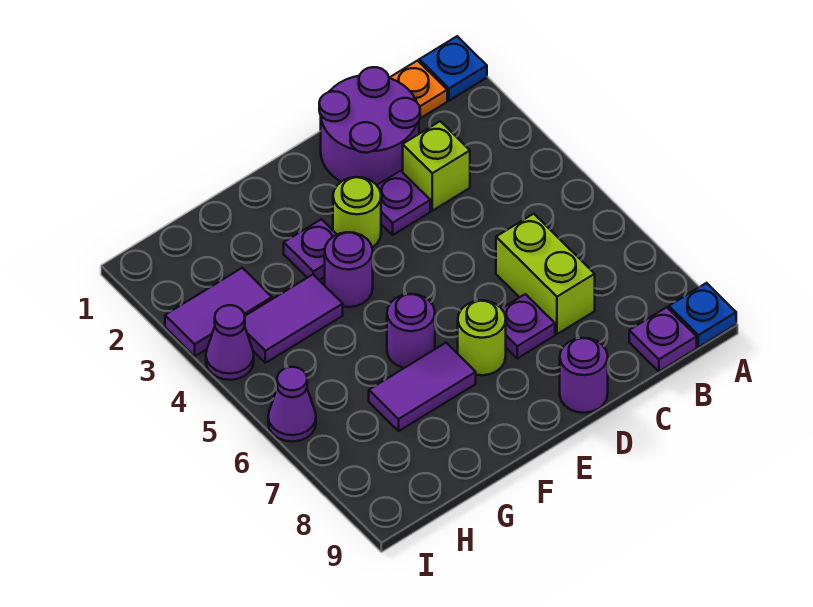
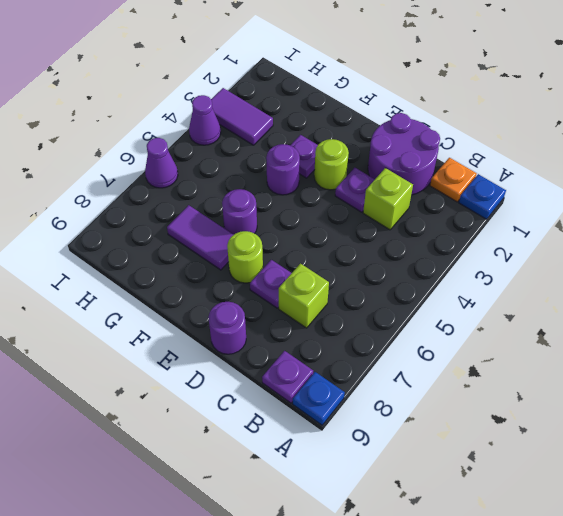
lime 1x2 brick [496,214,595,334] -> lime 1x1 brick [279,264,329,328]
purple 1x2 tile [245,275,343,363] -> none

